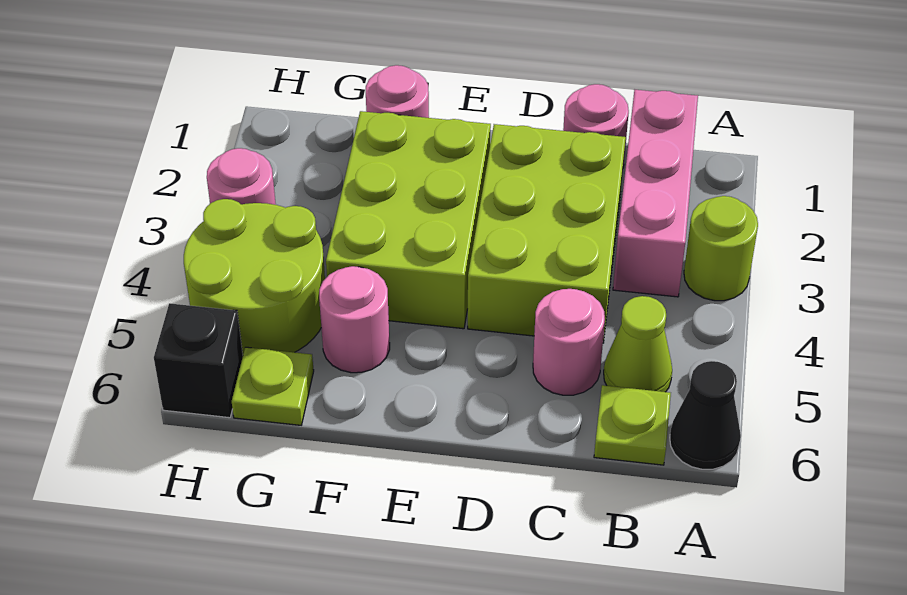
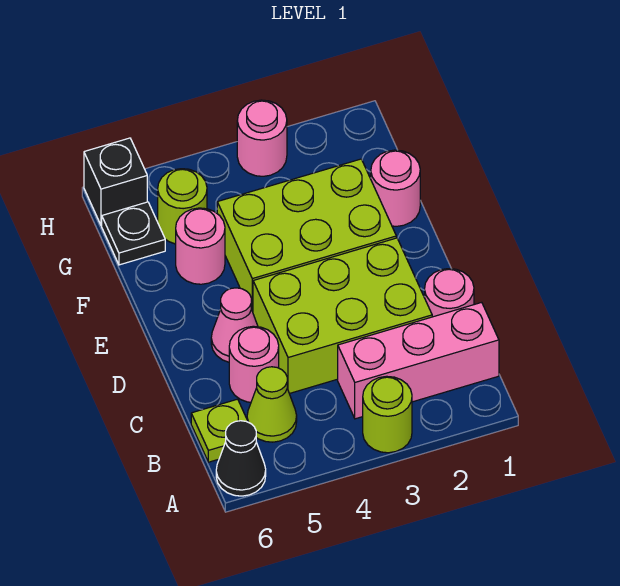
none -> pink 1x1 cone [211,288,258,362]
lime 2x2 round brick [184,199,325,354] -> lime 1x1 round brick [158,169,207,244]
lime 1x1 plate [232,347,314,425] -> black 1x1 plate [102,202,165,265]

